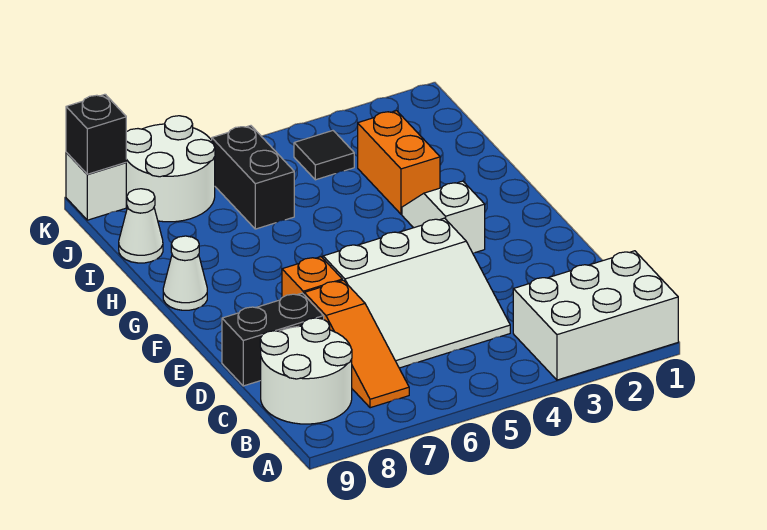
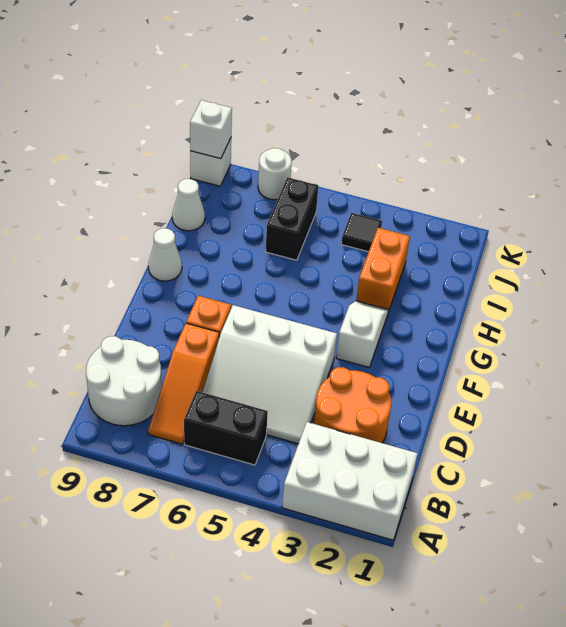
none -> orange 2x2 round brick [314,367,391,443]
black 1x2 brick [222,293,324,386] -> black 1x2 brick moved to [184,391,268,465]
white 2x2 round brick [126,116,215,222] -> white 1x1 round brick [258,148,292,200]
black 1x1 brick [66,94,126,174] -> white 1x1 brick [190,100,232,159]

